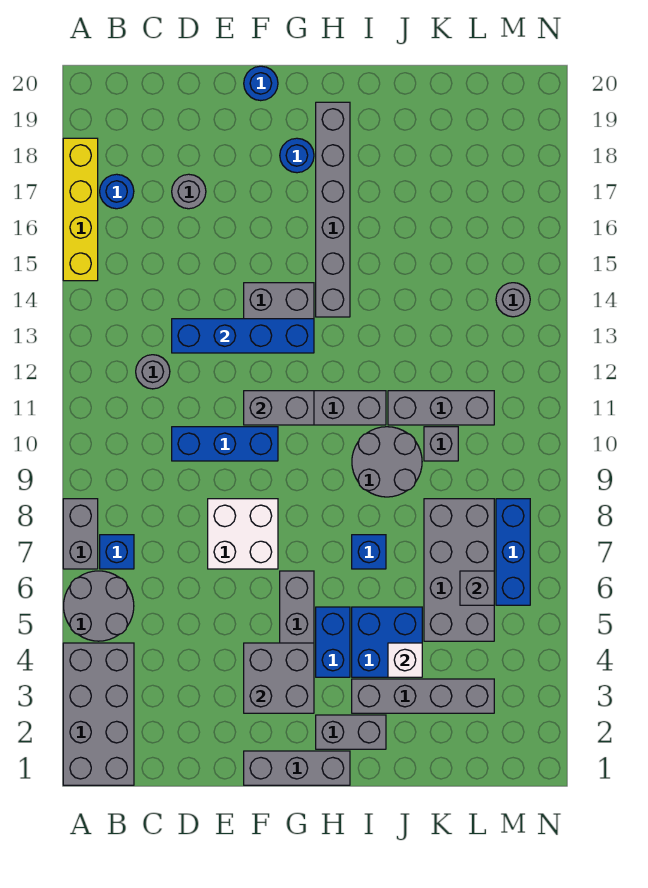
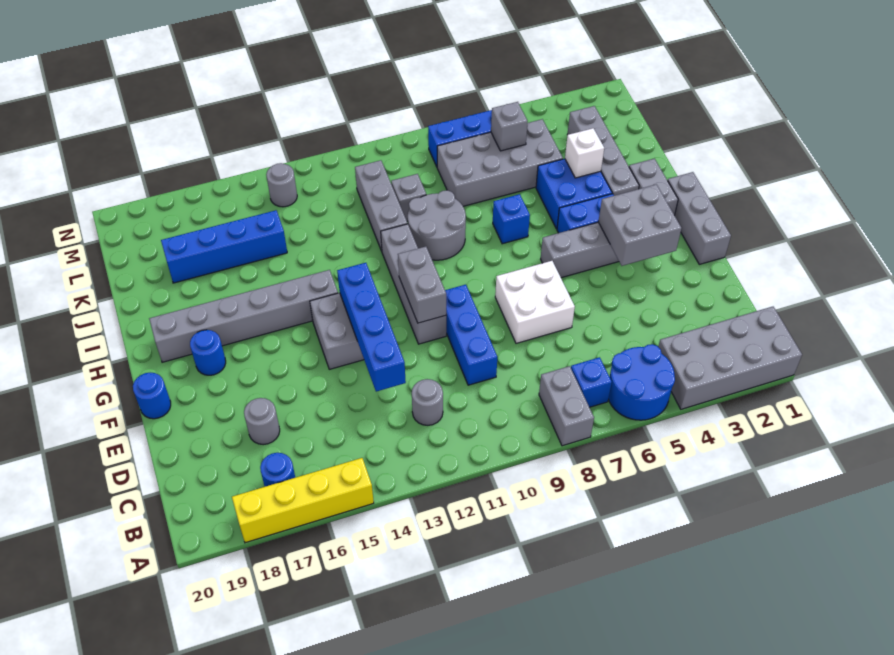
grey 2x2 round brick [64,571,134,641] -> blue 2x2 round brick [608,344,675,420]
grey 1x2 brick [63,499,98,569] -> grey 1x2 brick turned to [539,366,594,446]
none -> blue 1x4 brick [161,210,287,283]

